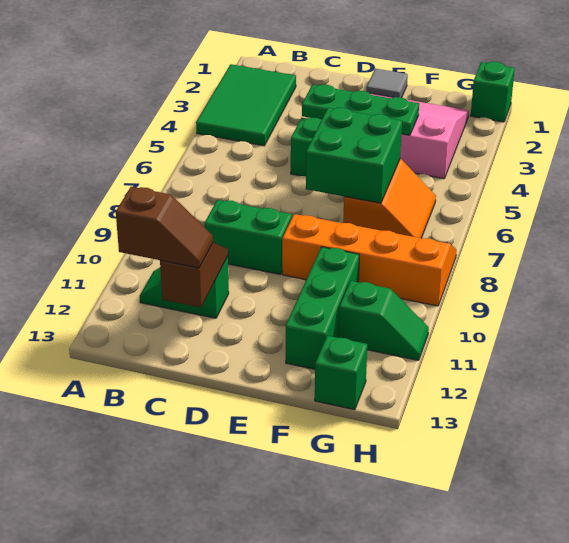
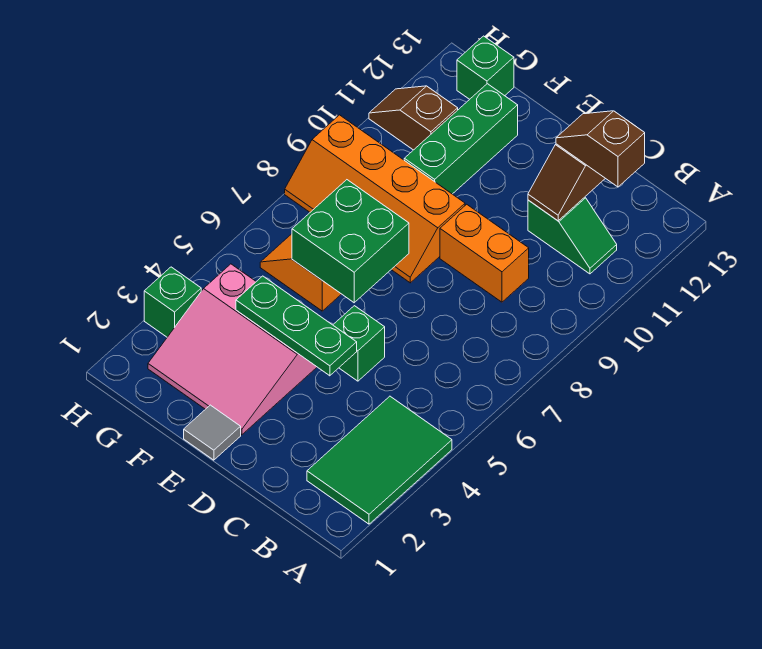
green 1x2 brick [205,200,292,274] -> orange 1x2 brick [440,204,529,302]
green 1x2 slope [339,281,429,360] -> brown 1x2 slope [369,86,458,150]
green 1x1 brick [471,62,515,122] -> green 1x1 brick moved to [144,267,201,337]

